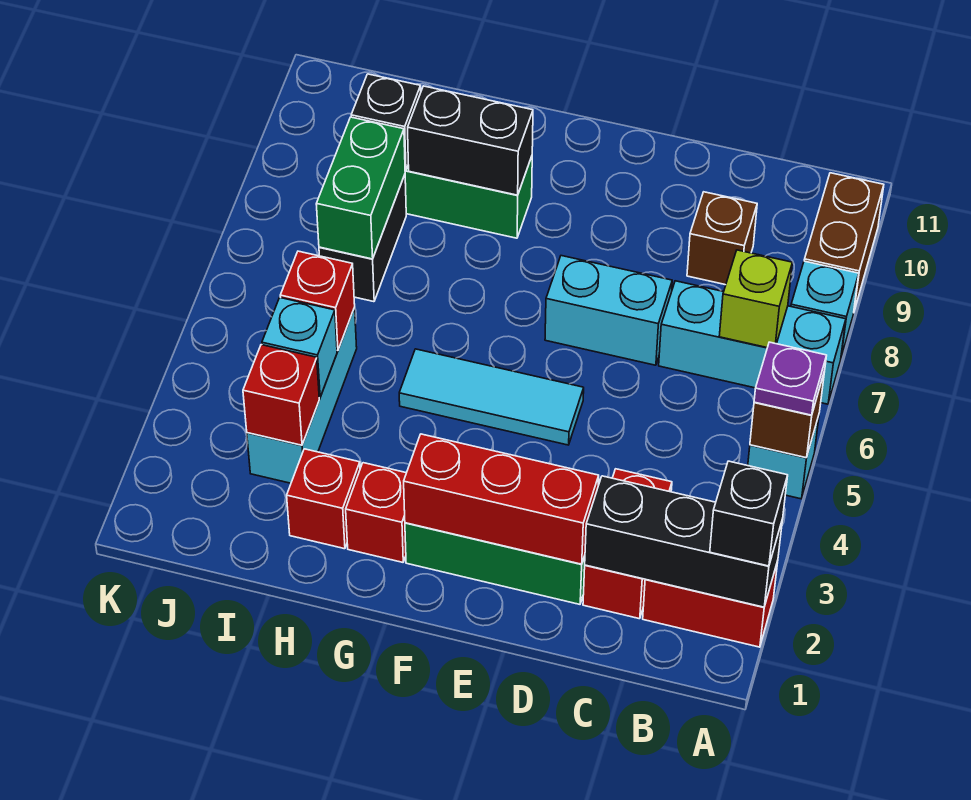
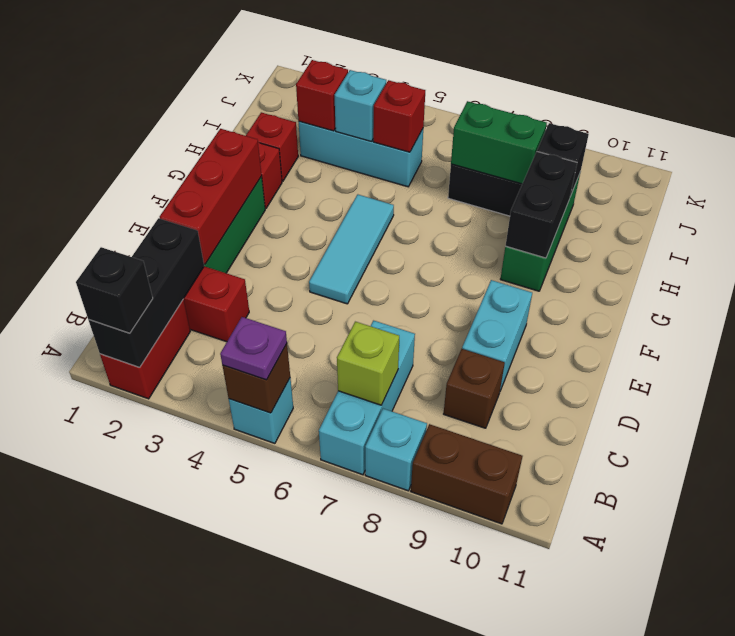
cyan 1x2 brick [545,256,672,365] -> cyan 1x2 brick moved to [462,280,532,391]

